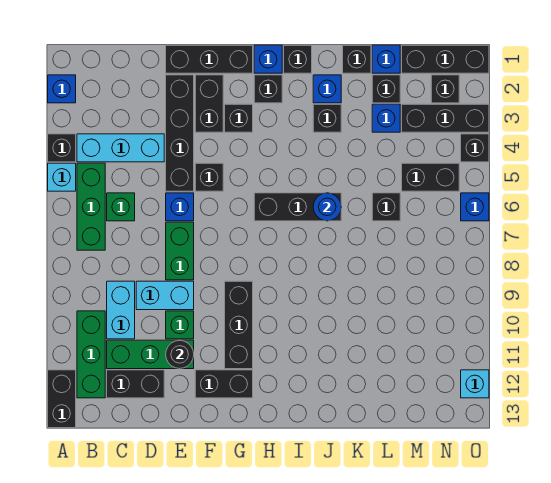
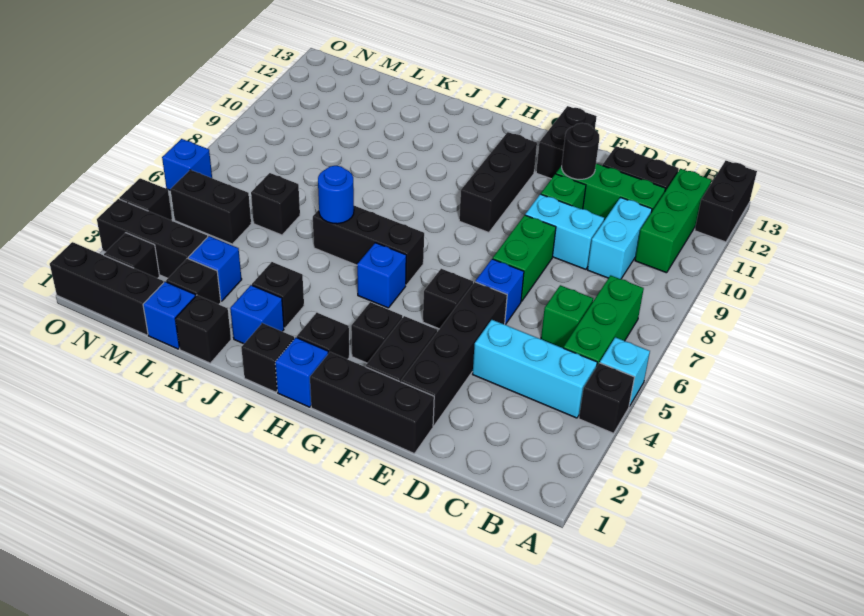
blue 1x1 brick [48,75,76,103] -> blue 1x1 brick moved to [357,243,406,308]
black 1x2 brick [195,370,253,398] -> black 1x2 brick turned to [536,106,597,179]
cyan 1x1 brick [461,370,489,398] -> none

